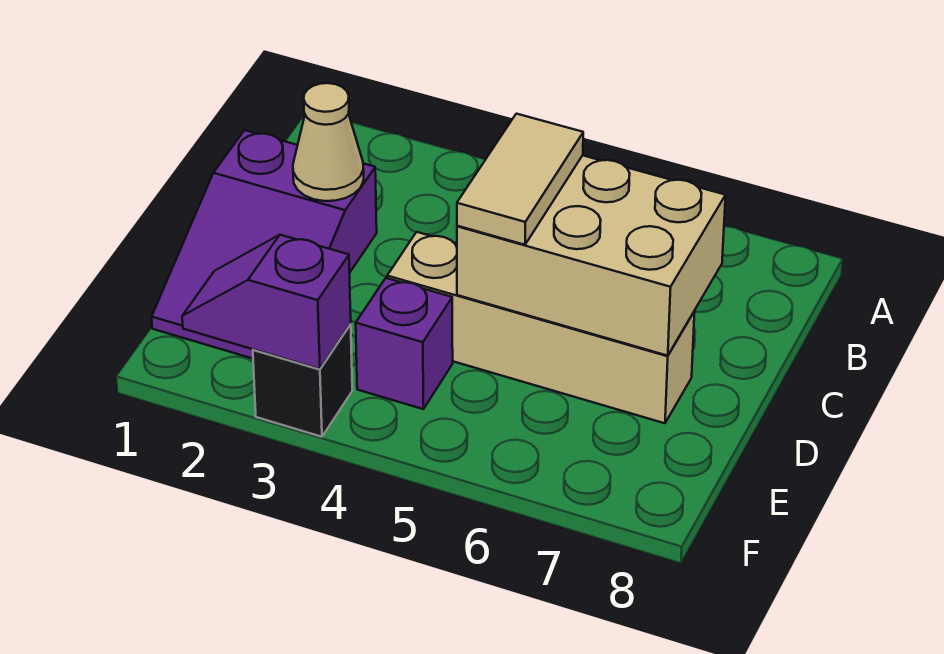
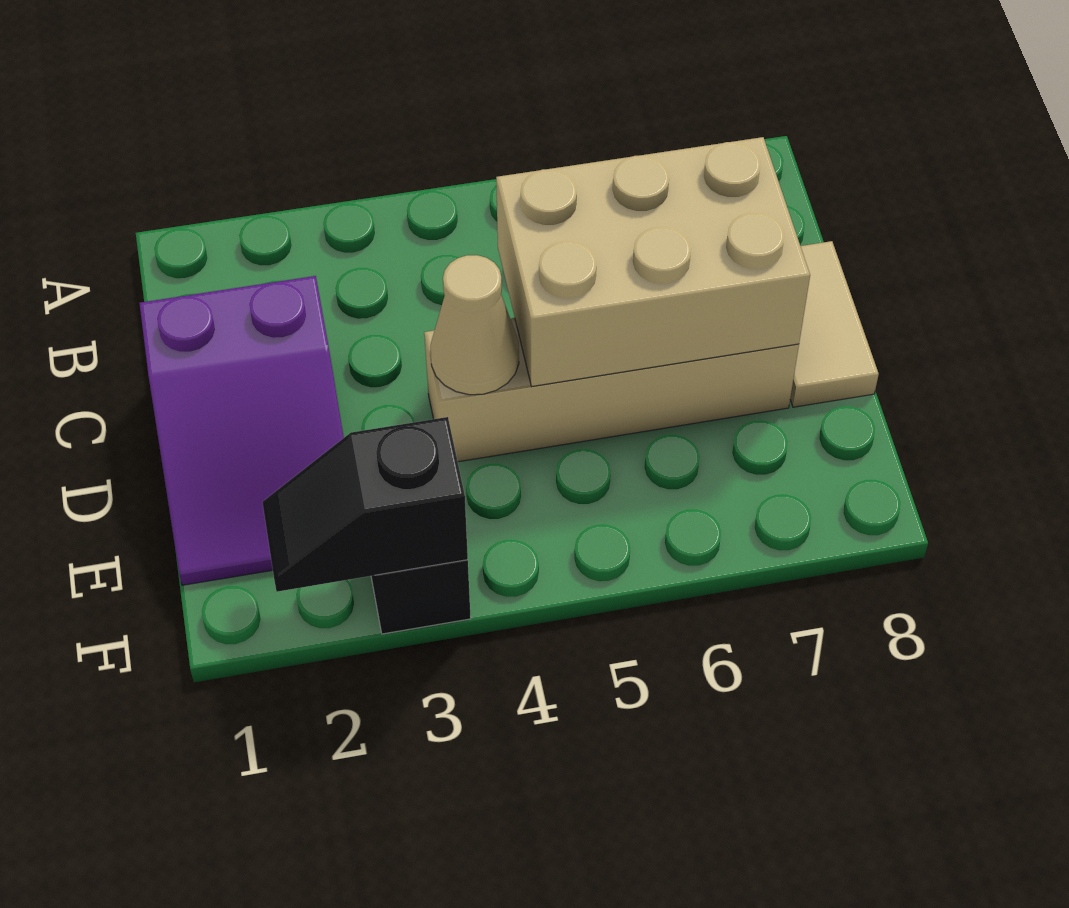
tan 1x1 cone [293,83,364,201] -> tan 1x1 cone moved to [431,255,519,395]
tan 1x2 tile [457,114,583,245] -> tan 1x2 tile moved to [790,241,879,407]
purple 1x1 brick [356,278,453,409] -> none
purple 1x2 slope [182,235,351,369] -> black 1x2 slope [262,417,468,592]

